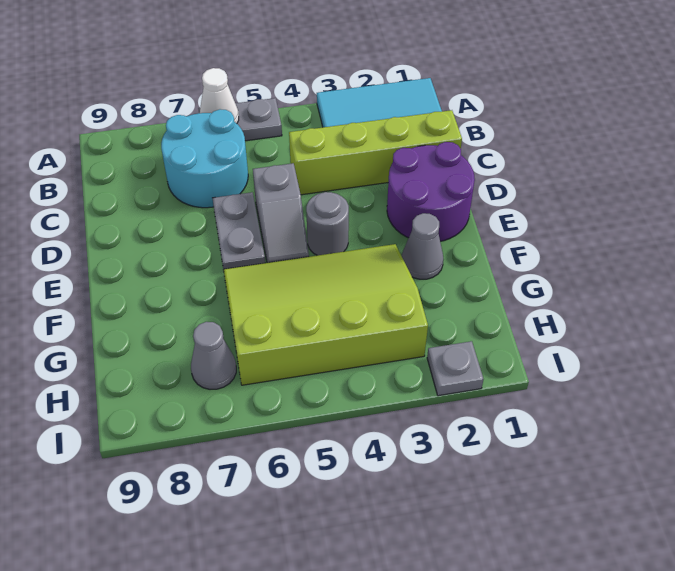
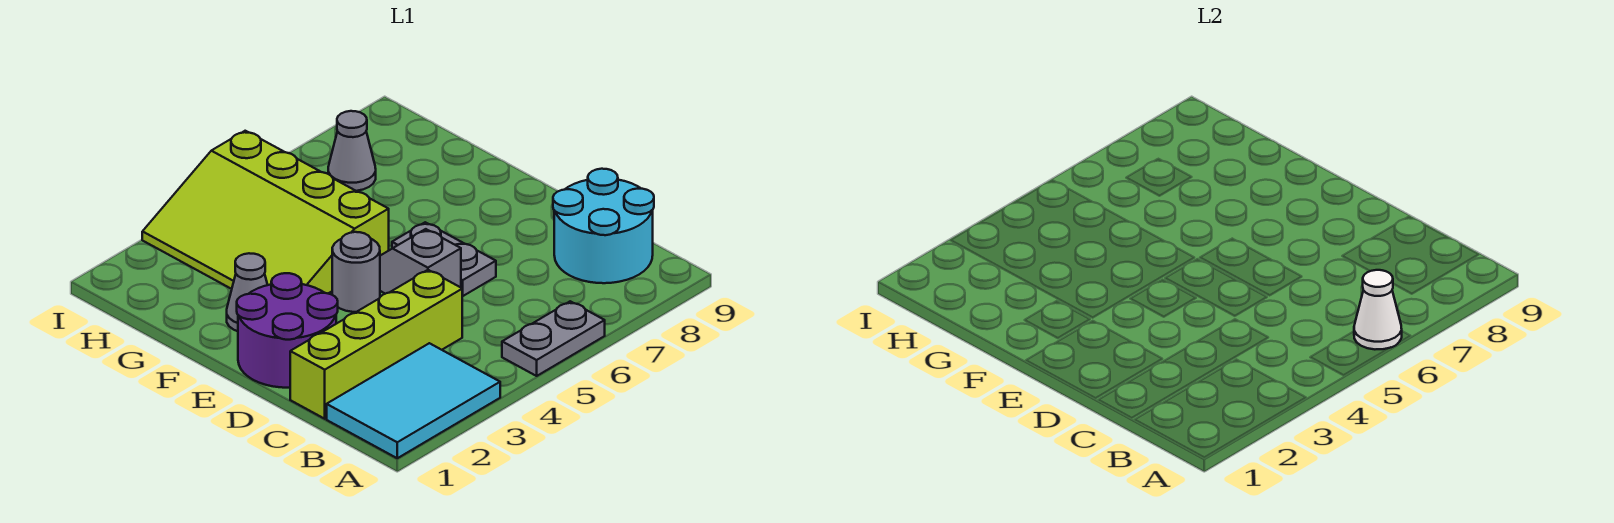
cyan 2x2 round brick [161,109,248,208] -> cyan 2x2 round brick moved to [553,169,654,283]
lime 3x4 slope [224,244,428,385] -> lime 3x4 slope turned to [142,131,389,293]
grey 1x1 plate [427,341,484,396] -> none

